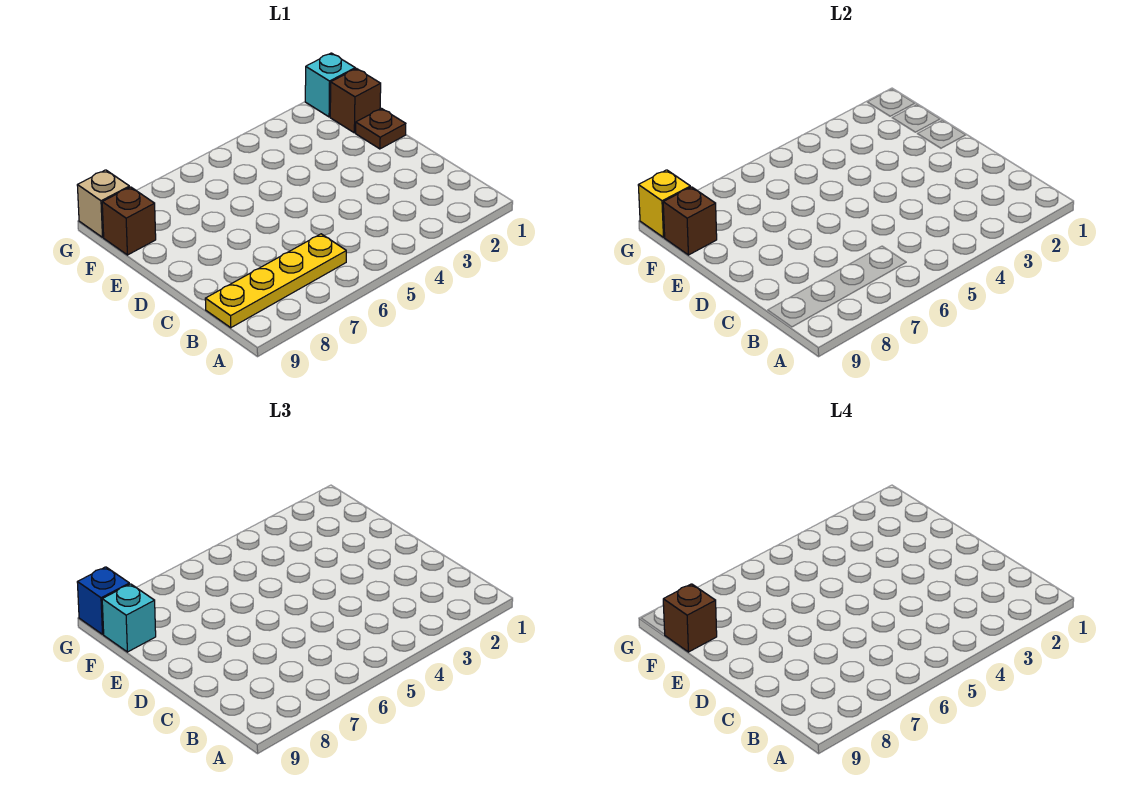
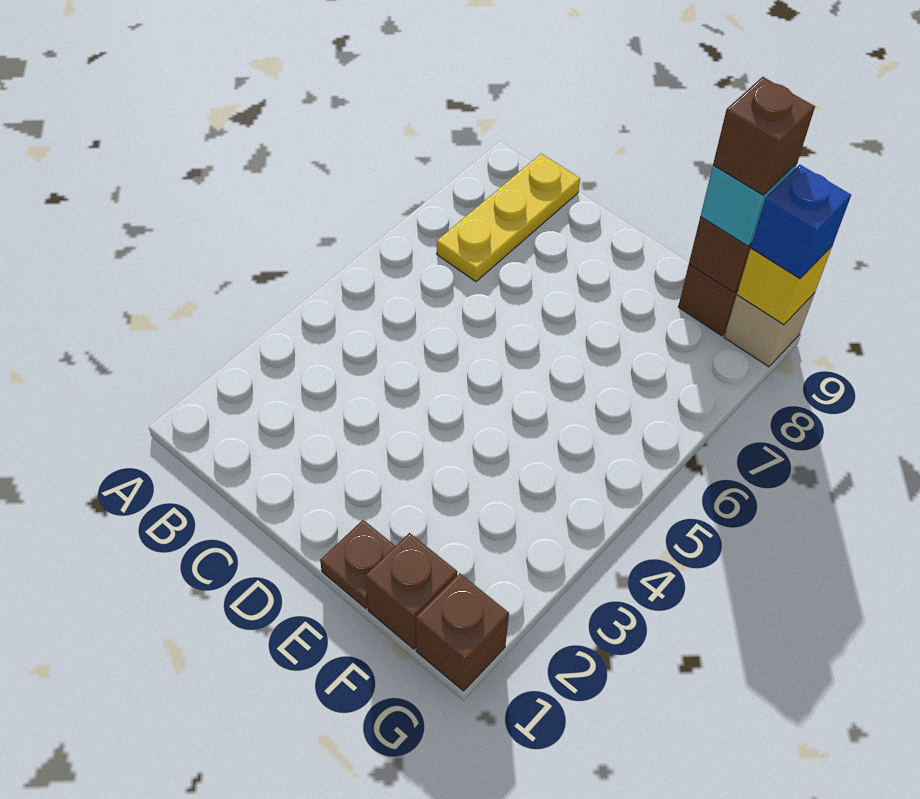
yellow 1x4 plate [205,234,346,328] -> yellow 1x3 plate [437,154,580,282]
cyan 1x1 brick [305,53,355,117] -> brown 1x1 brick [416,573,509,691]

